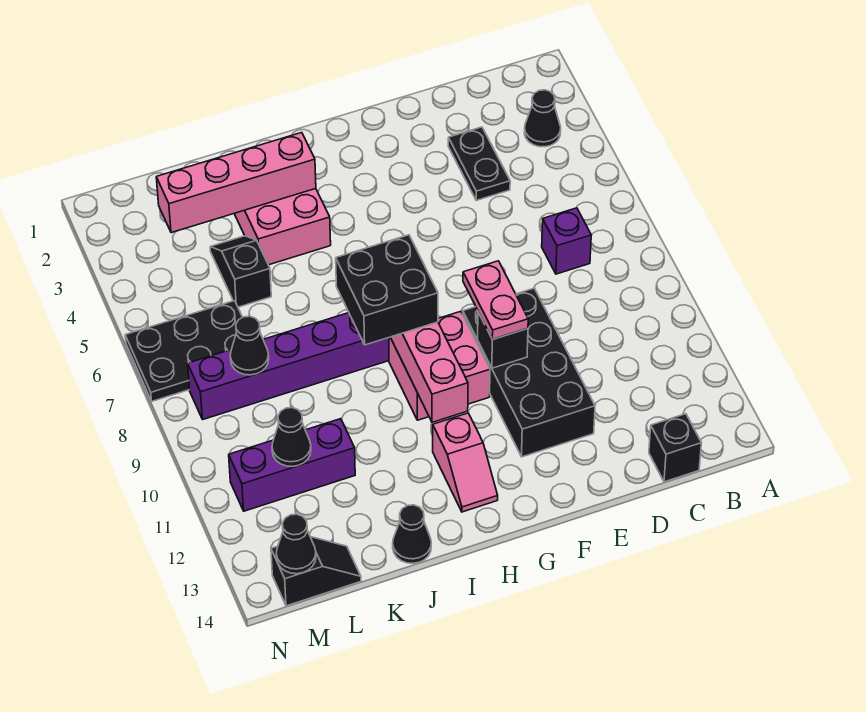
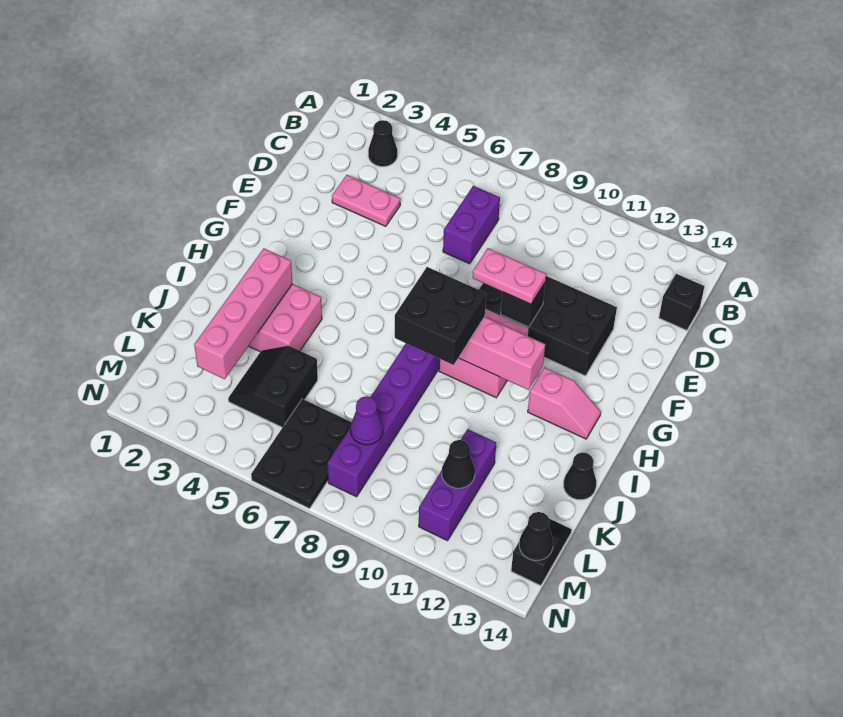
purple 1x1 brick [542,208,591,274] -> purple 1x2 brick [443,186,500,264]
black 1x2 plate [448,127,510,201] -> pink 1x2 plate [332,175,400,226]
black 1x2 slope [210,236,271,307] -> black 2x2 slope [228,346,318,427]
black 1x1 cone [230,316,269,375] -> purple 1x1 cone [350,396,383,445]

